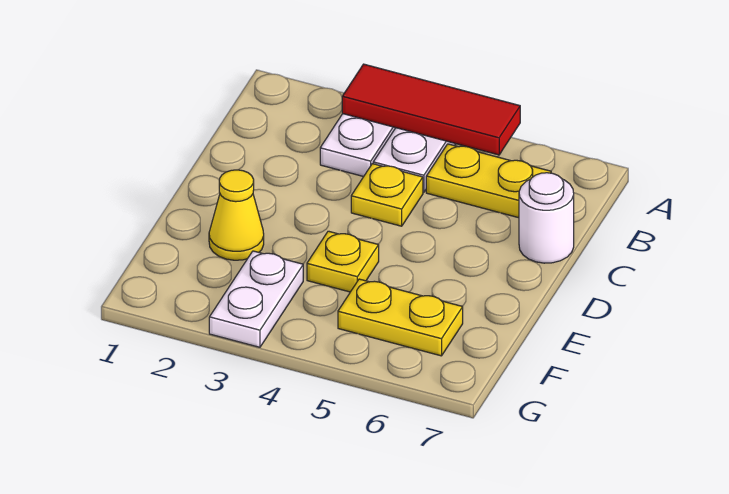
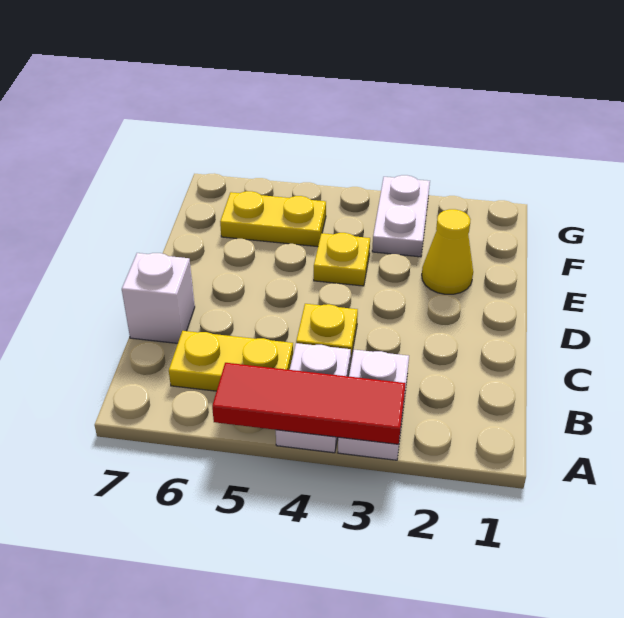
white 1x1 round brick [519,173,574,263] -> white 1x1 brick [122,253,195,343]

